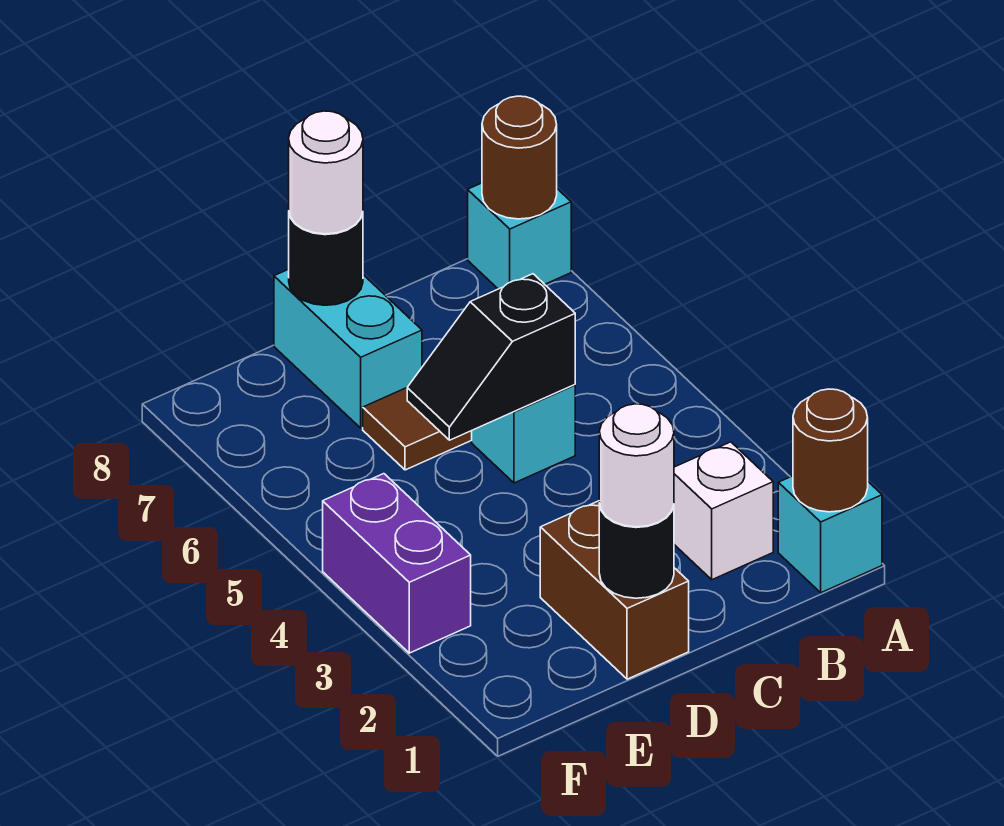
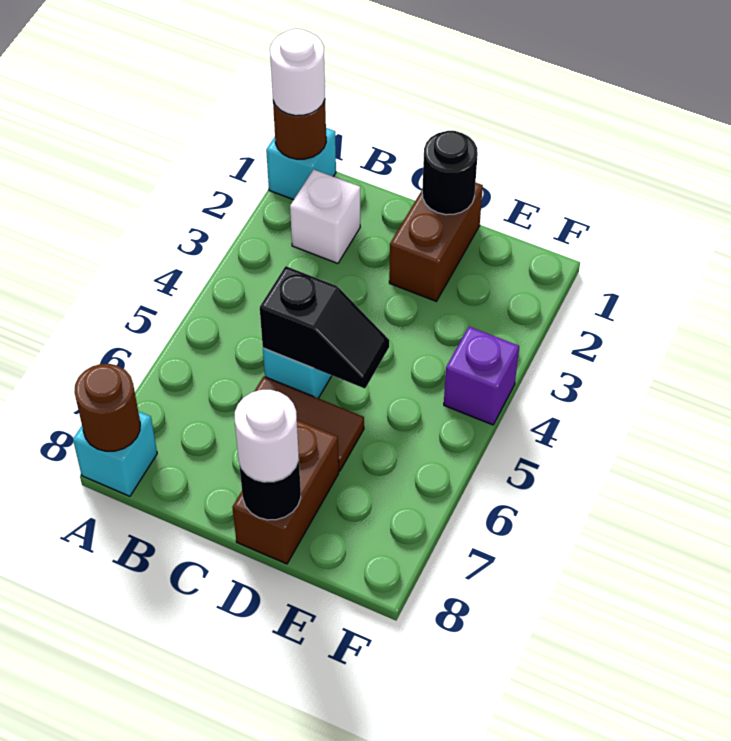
white 1x1 round brick [599,404,674,527] -> white 1x1 round brick moved to [270,29,325,116]
cyan 1x2 brick [274,269,422,428] -> brown 1x2 brick [232,420,339,564]
purple 1x2 brick [323,474,471,653] -> purple 1x1 brick [444,327,519,425]

